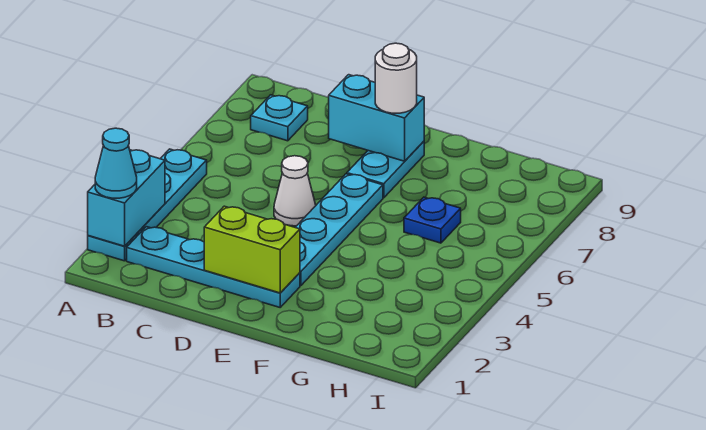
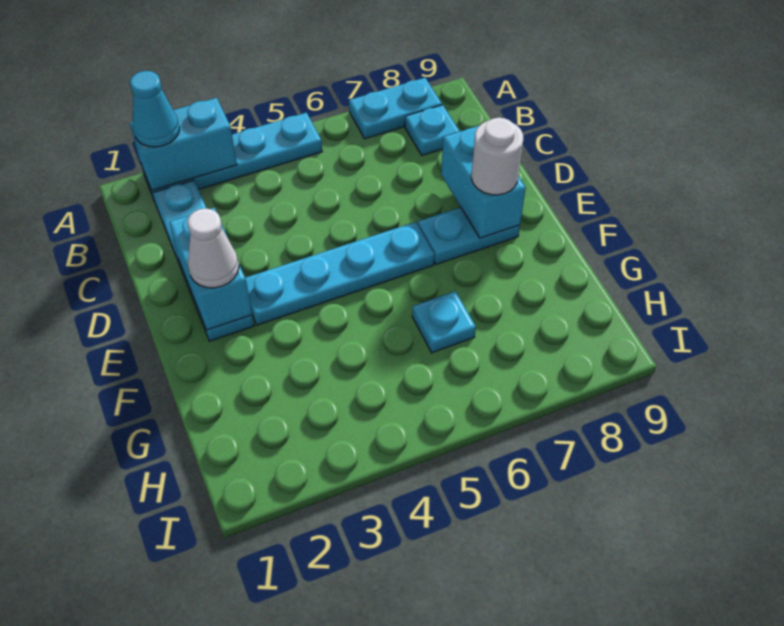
none -> cyan 1x2 plate [349,78,442,139]
lime 1x2 brick [204,206,300,293] -> cyan 1x2 brick [169,208,252,330]
white 1x1 cone [274,156,316,226] -> white 1x1 cone moved to [187,208,239,288]
blue 1x1 plate [404,197,461,243] -> cyan 1x1 plate [412,291,476,353]

